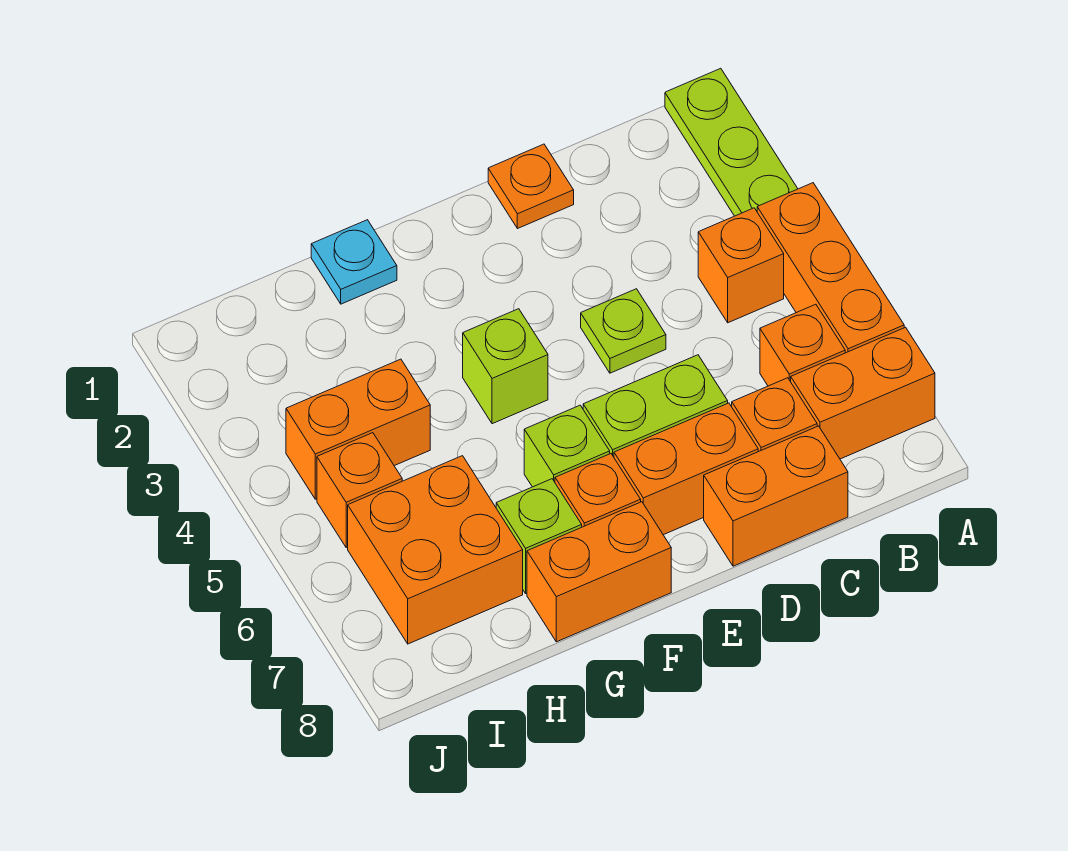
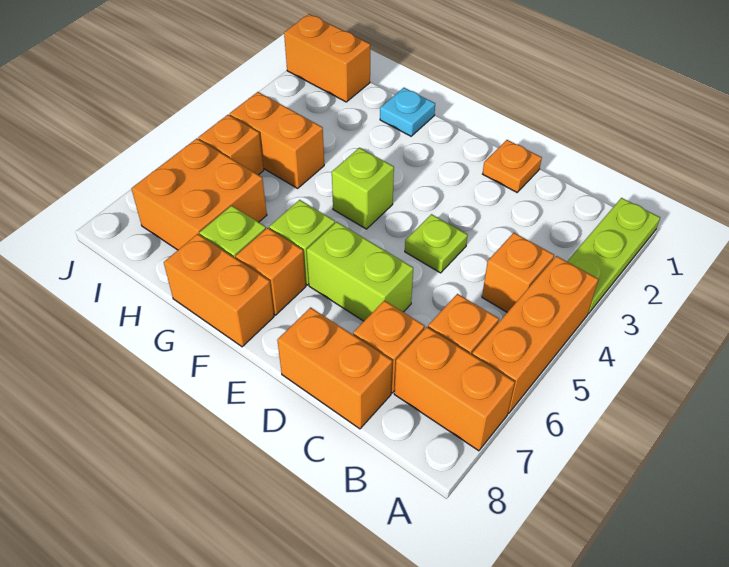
orange 1x2 brick [614,403,758,535] -> orange 1x2 brick moved to [284,14,370,102]

